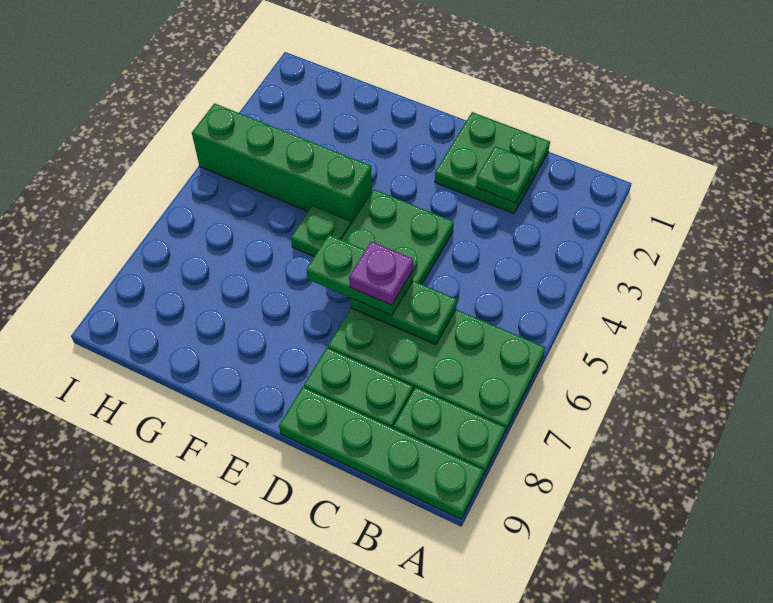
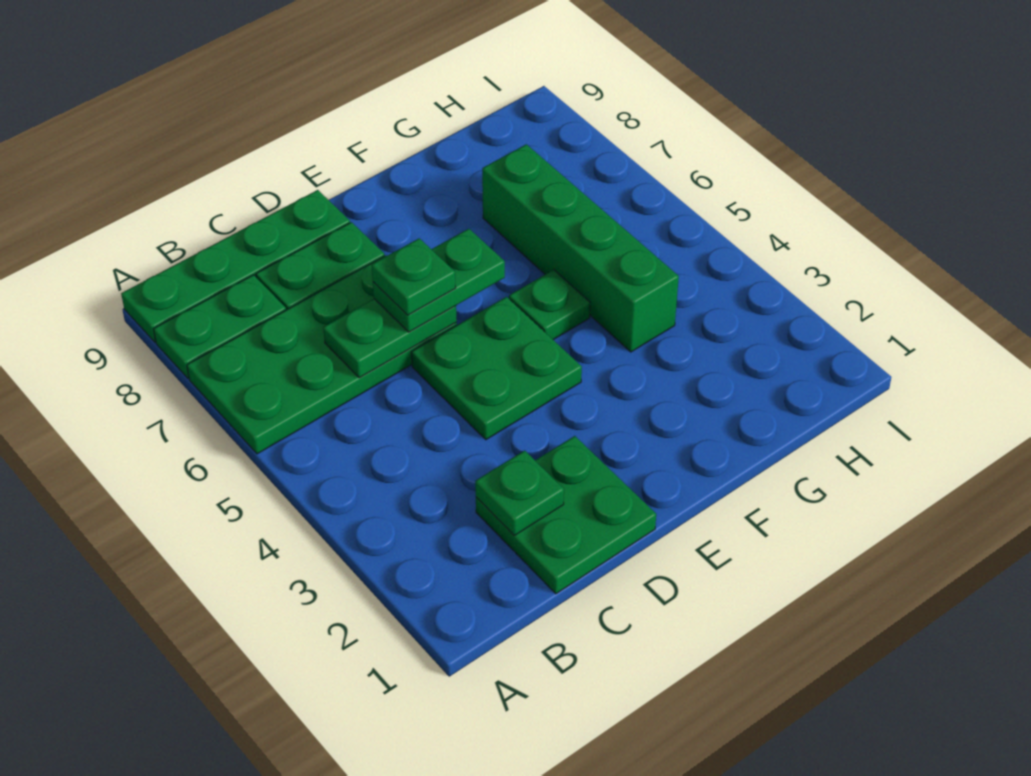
purple 1x1 plate [349,241,413,305] -> green 1x1 plate [371,238,456,315]
green 1x4 brick [192,103,372,224] -> green 1x4 brick turned to [482,144,679,352]

